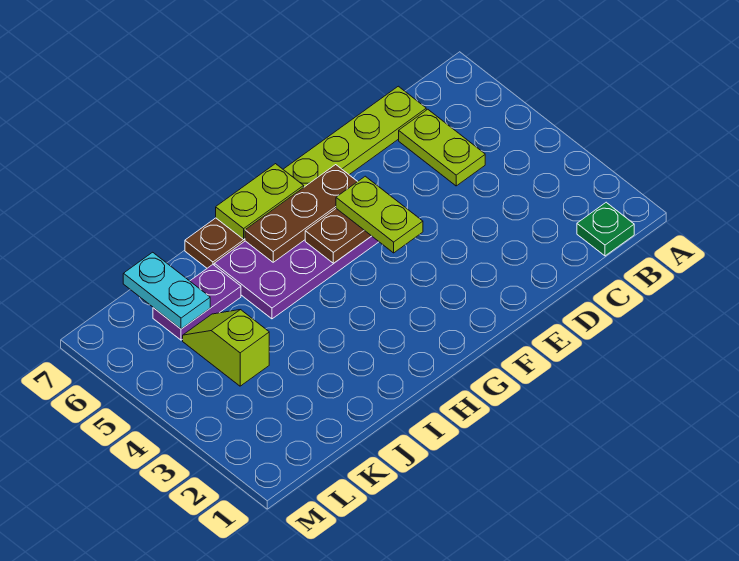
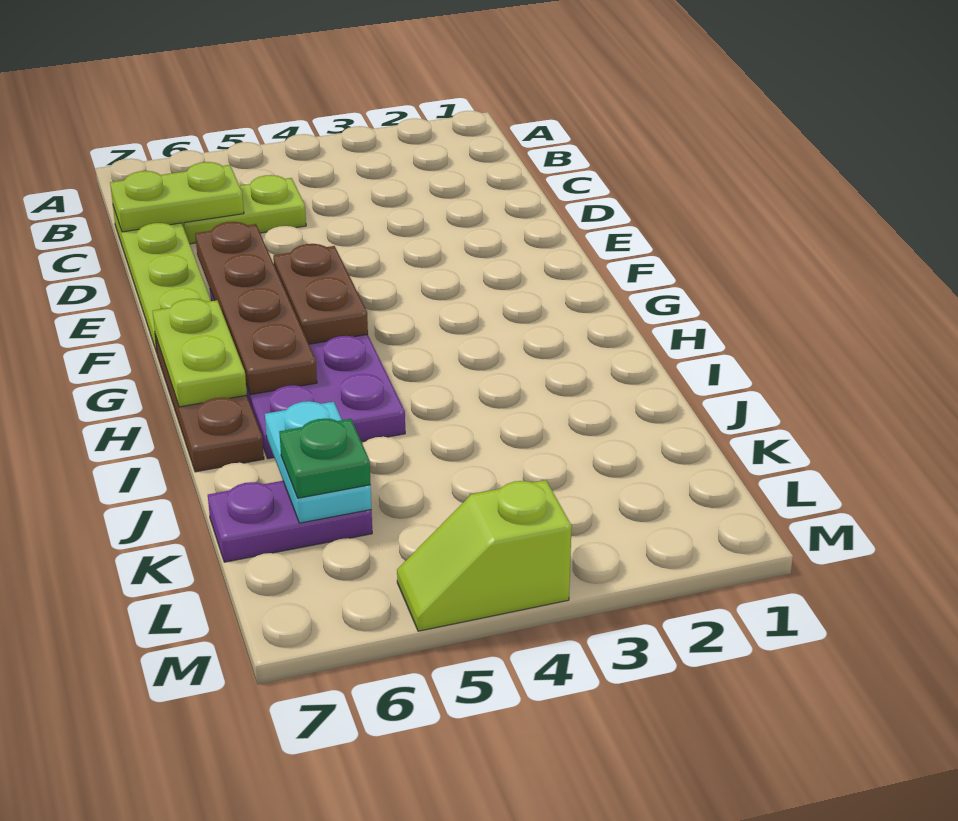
green 1x1 plate [577,202,634,256] -> green 1x1 plate moved to [279,419,371,498]
lime 1x2 plate [336,176,423,253] -> lime 1x2 plate moved to [110,162,244,232]
brown 1x3 plate [245,165,358,262] -> brown 1x4 plate [195,222,317,395]
purple 1x2 plate [153,265,241,340] -> purple 1x2 plate turned to [208,481,372,562]
lime 1x2 slope [183,310,269,386] -> lime 1x2 slope moved to [397,480,572,631]
cyan 1x2 plate [123,252,210,329] -> cyan 1x2 plate turned to [265,401,372,523]

